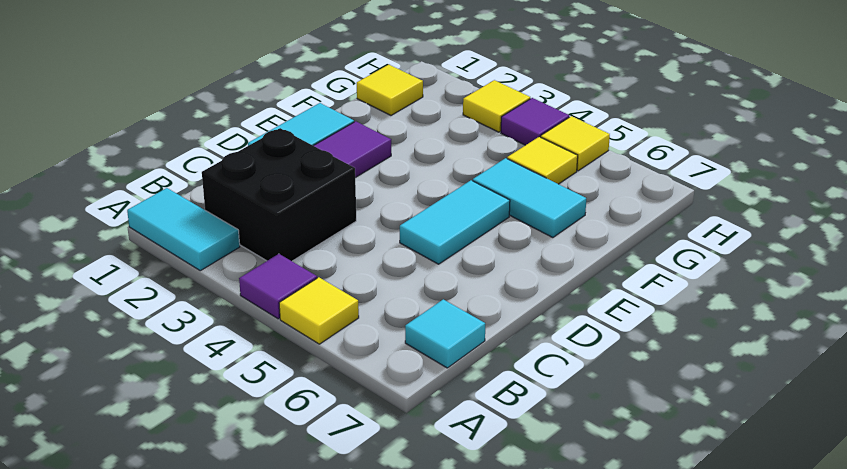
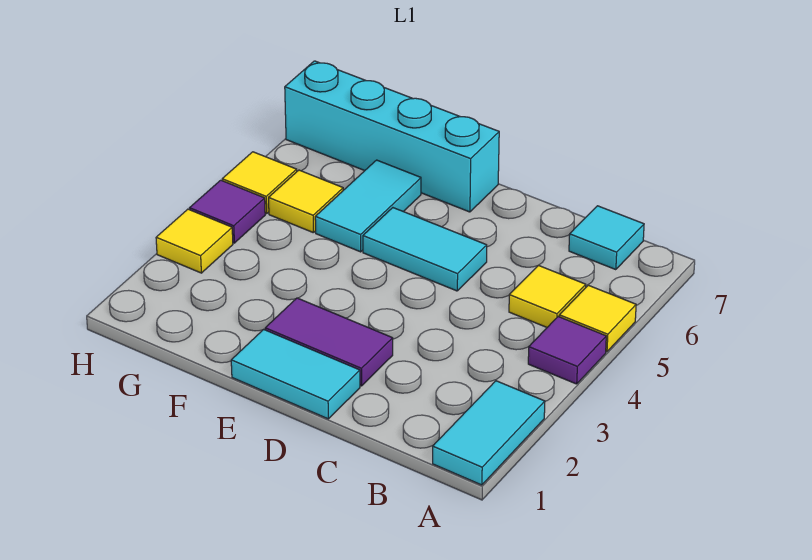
black 2x2 brick [202,128,356,261] -> none
none -> cyan 1x4 brick [285,61,499,212]
yellow 1x1 tile [357,65,423,115] -> yellow 1x1 tile moved to [509,265,586,327]

